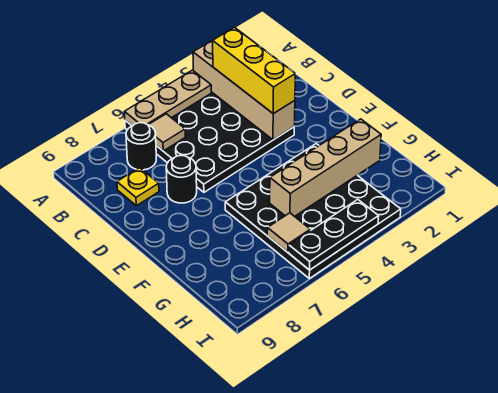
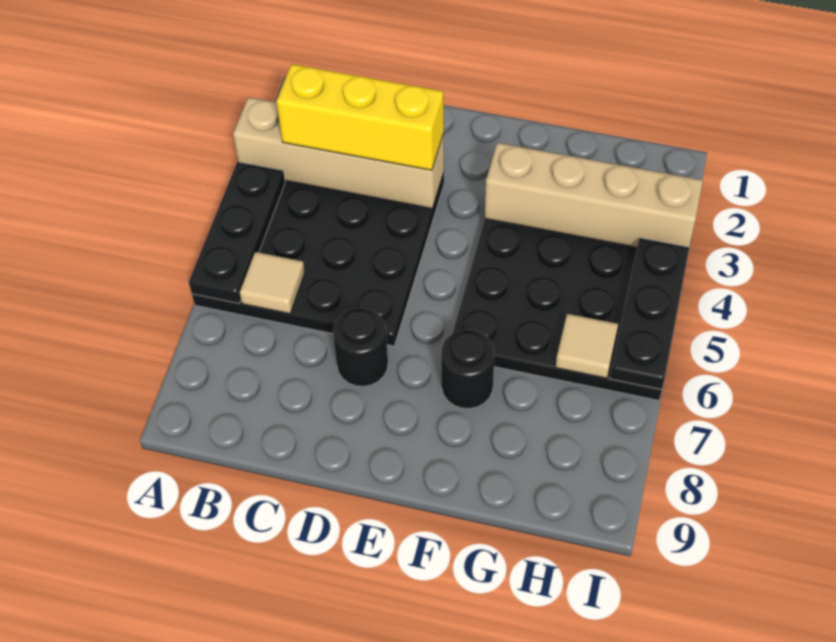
tan 1x3 plate [124,70,211,126] -> black 1x3 plate [189,162,285,303]
black 1x1 round brick [126,123,156,170] -> black 1x1 round brick moved to [441,330,495,409]
yellow 1x1 plate [117,168,159,206] -> none
tan 1x4 brick [270,119,381,216] -> tan 1x4 brick turned to [485,143,703,248]

